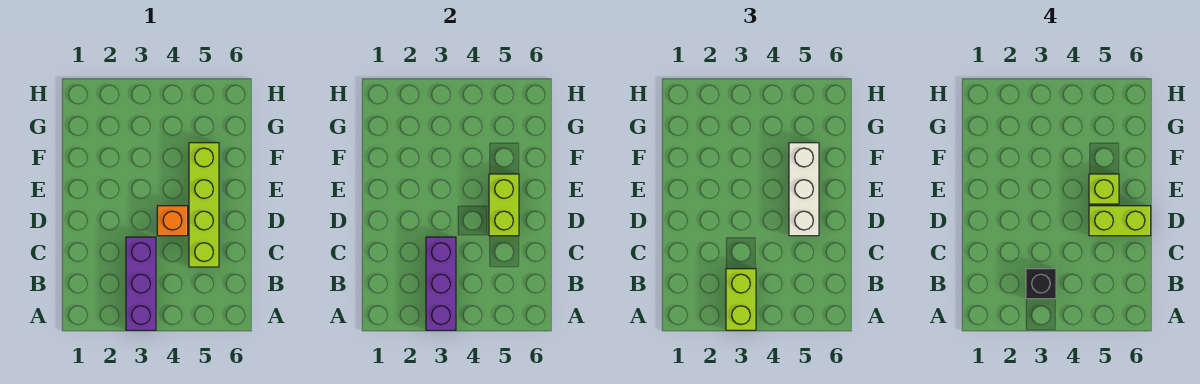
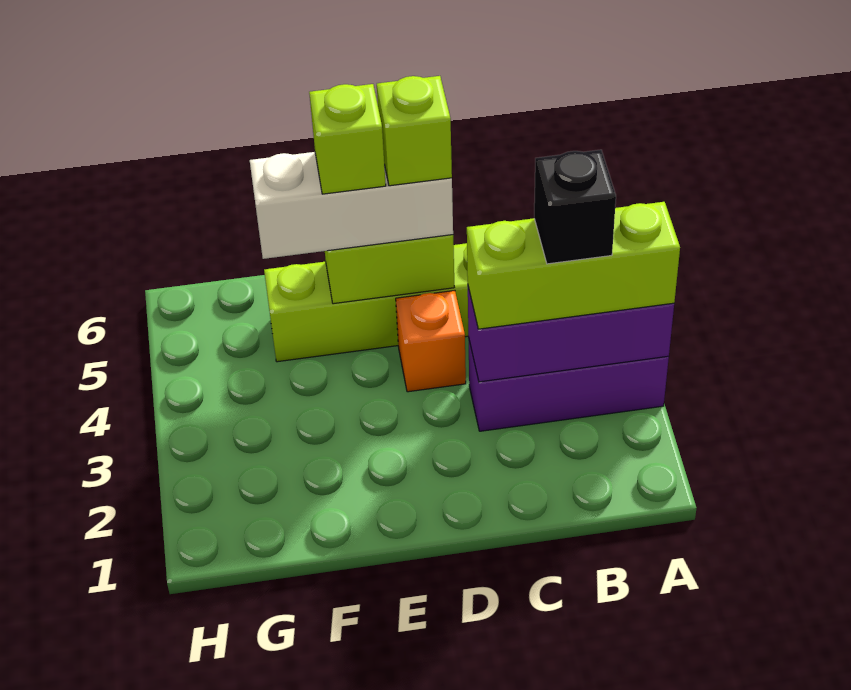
lime 1x2 brick [726,269,756,330] -> lime 1x3 brick [467,202,680,329]
lime 1x2 brick [1089,206,1151,236] -> lime 1x1 brick [377,76,452,186]

